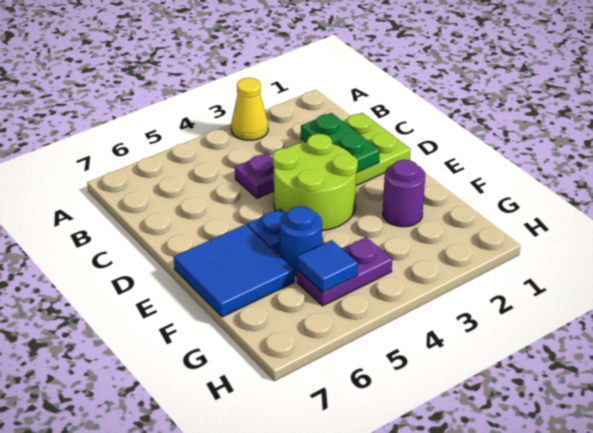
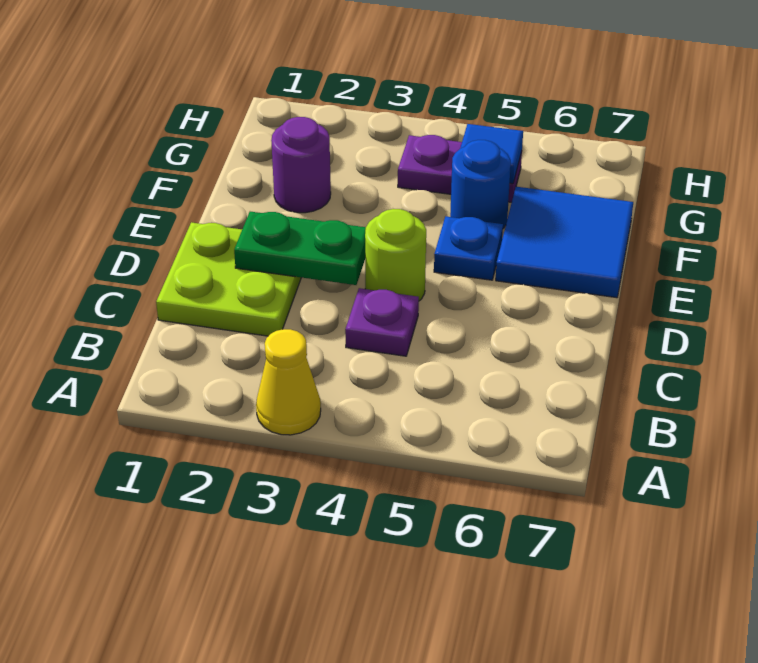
green 1x2 plate [301,113,380,173] -> green 1x2 plate turned to [234,212,366,285]
lime 2x2 round brick [273,134,358,231] -> lime 1x1 round brick [365,209,426,301]

